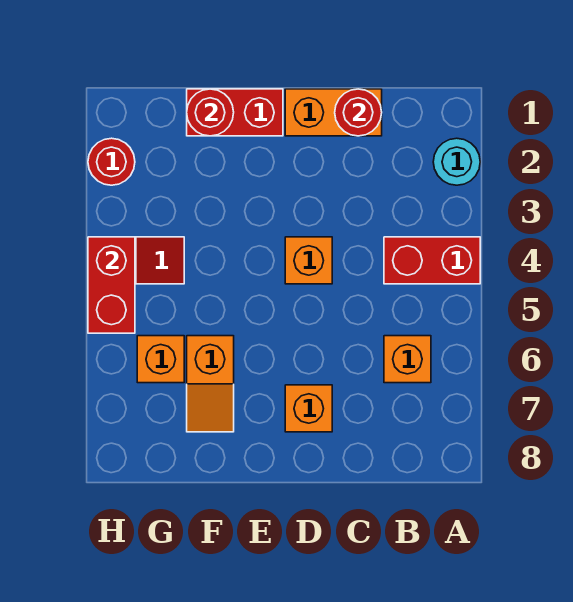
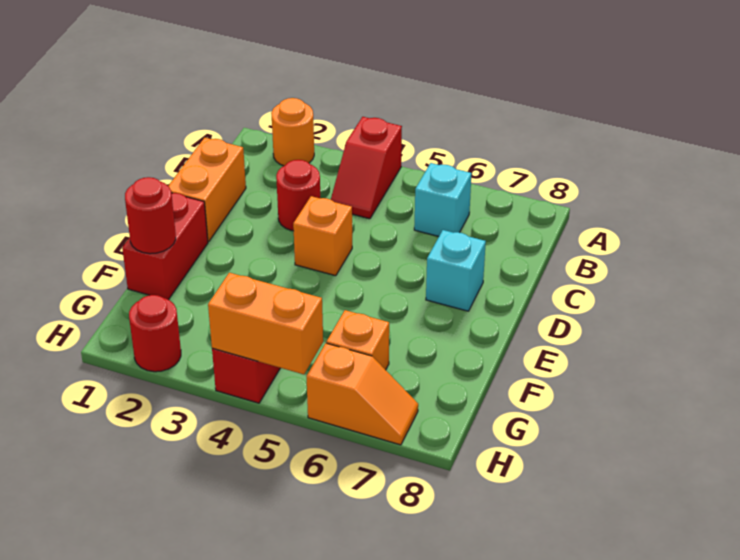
cyan 1x1 round brick [433,138,480,185] -> orange 1x1 round brick [271,98,314,166]
red 1x2 brick [384,237,480,284] -> red 1x2 slope [331,117,402,219]
orange 1x1 brick [384,336,431,383] -> cyan 1x1 brick [414,163,472,236]
red 1x1 round brick [335,89,382,136] -> red 1x1 round brick moved to [276,160,320,231]
orange 1x1 brick [285,385,332,432] -> cyan 1x1 brick [426,230,486,311]
orange 1x2 slope [187,336,234,432] -> orange 1x2 slope moved to [306,343,418,445]
red 1x2 brick [88,237,135,333] -> orange 1x2 brick [208,273,323,374]

